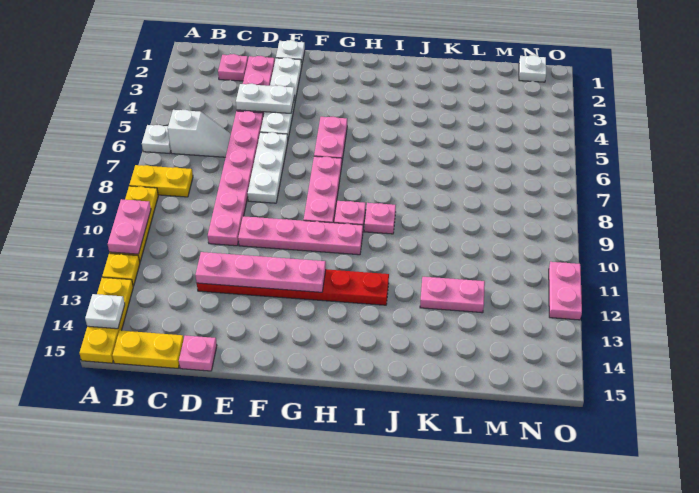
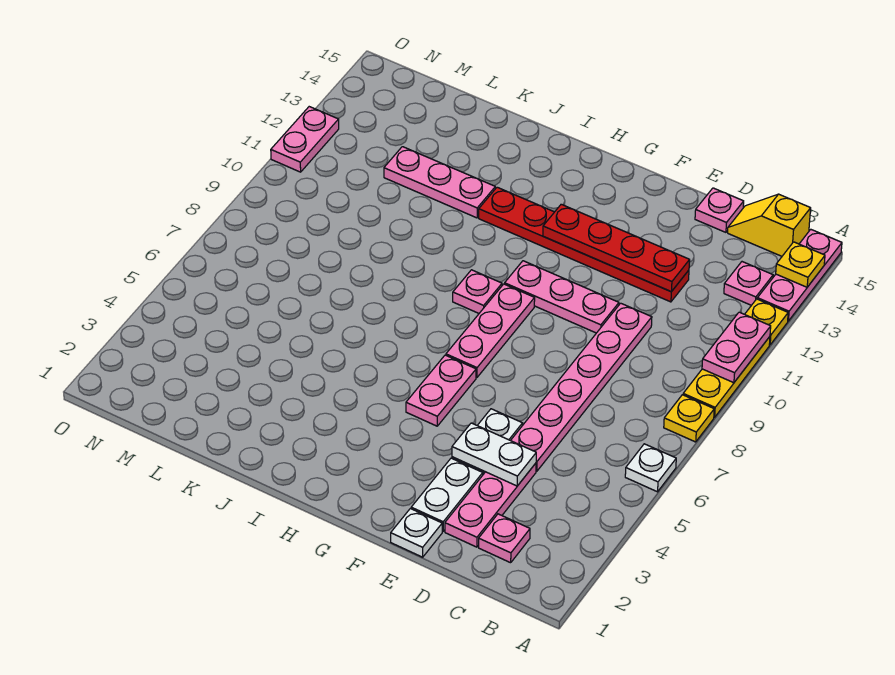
yellow 1x2 plate [129,165,193,197] -> yellow 1x1 plate [664,395,714,442]
yellow 1x3 plate [79,277,133,363] -> pink 1x3 plate [757,229,842,321]
white 1x1 plate [85,294,125,329] -> yellow 1x1 plate [776,242,825,287]
white 1x2 slope [168,110,231,157] -> none
yellow 1x2 plate [113,330,184,368] -> yellow 1x2 slope [728,194,811,256]
pink 1x4 plate [195,252,326,292] -> red 1x4 plate [543,204,690,292]
white 1x3 plate [248,132,288,203] -> none
pink 1x4 plate [238,216,363,255] -> pink 1x3 plate [505,261,619,333]
pink 1x1 plate [364,203,396,234] -> pink 1x1 plate moved to [724,262,773,305]
pink 1x2 plate [420,277,485,313] -> pink 1x3 plate [384,147,495,218]
white 1x1 plate [519,55,546,82] -> none

